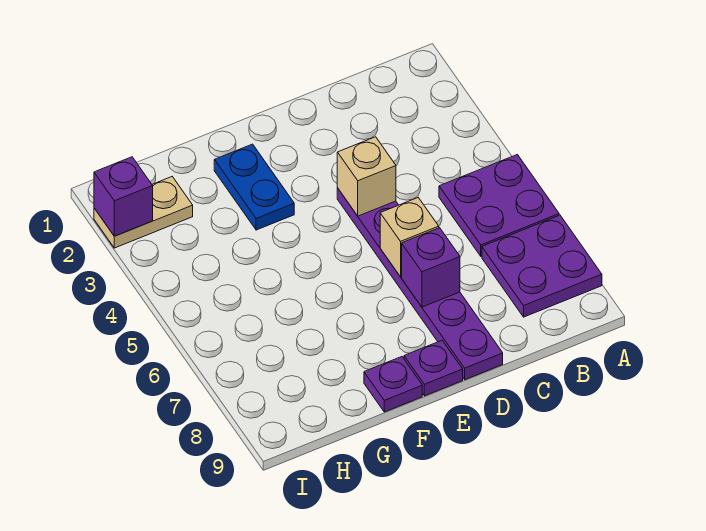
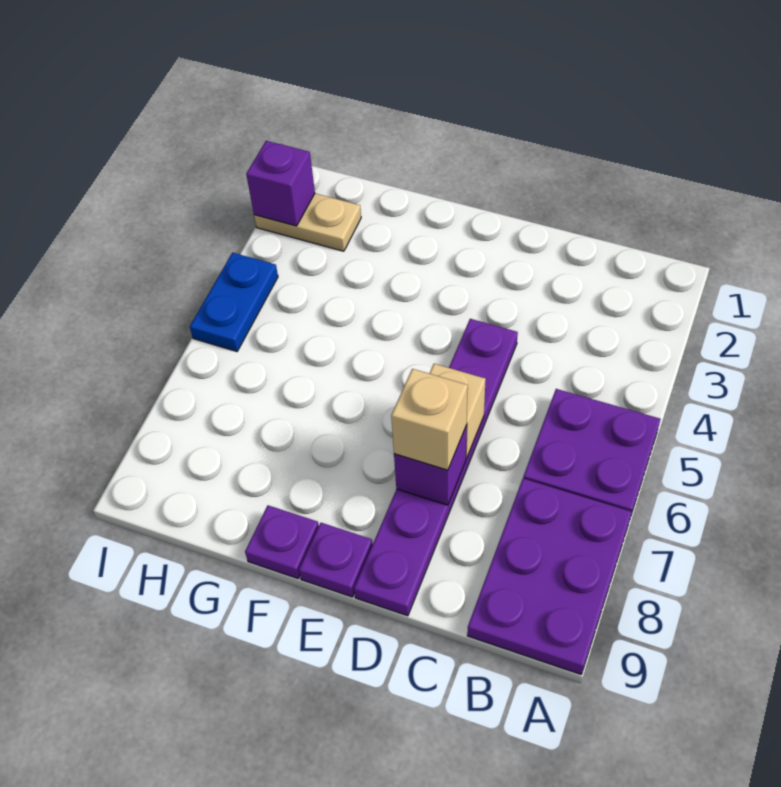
purple 2x2 plate [482,215,602,317] -> purple 2x3 plate [467,479,632,674]
tan 1x1 brick [337,137,396,216] -> tan 1x1 brick moved to [391,369,468,470]
blue 1x2 plate [214,144,294,230] -> blue 1x2 plate moved to [190,253,278,352]

